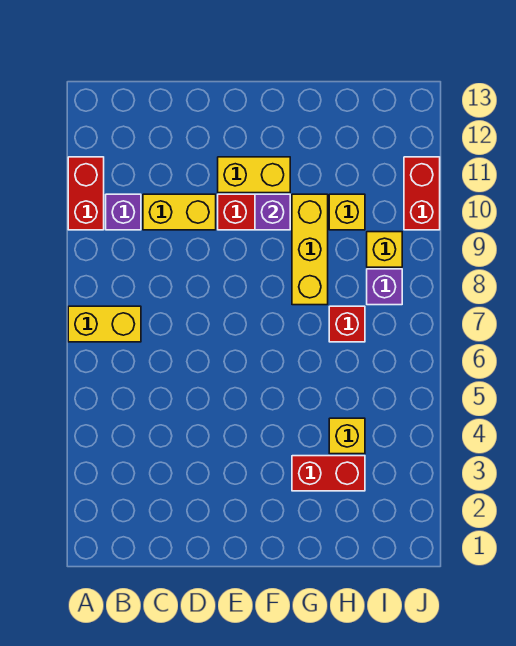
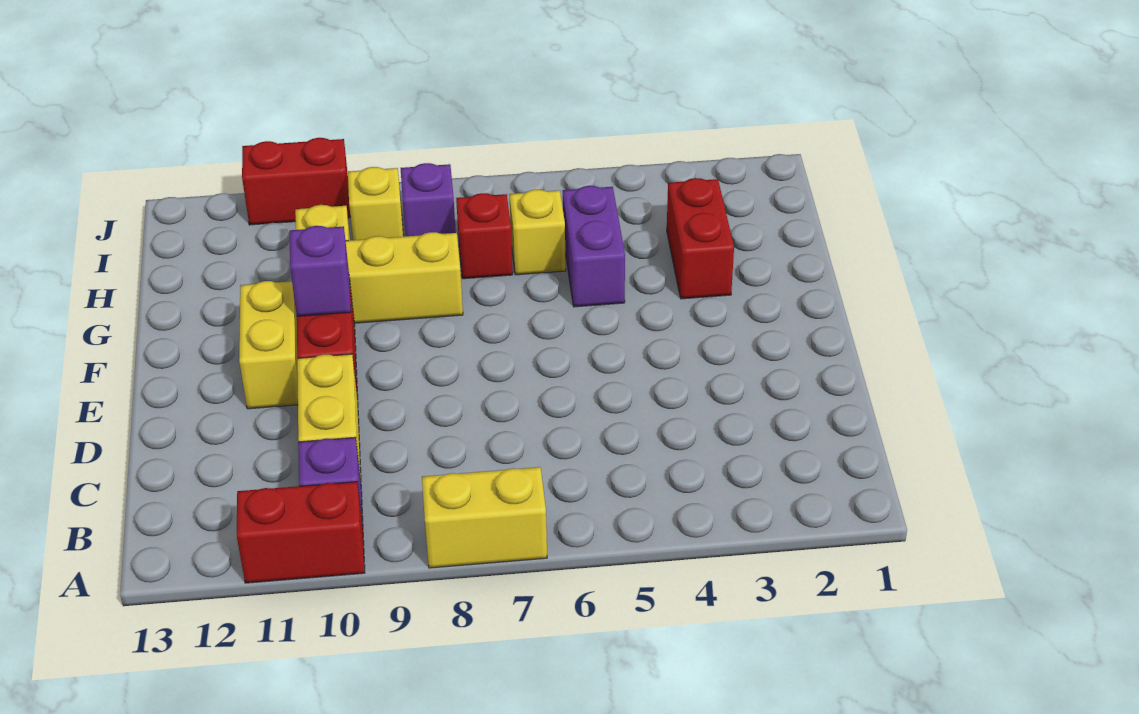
yellow 1x2 brick [68,306,141,342] -> yellow 1x2 brick turned to [422,467,547,568]
none -> purple 1x2 brick [563,186,625,307]
yellow 1x1 brick [329,418,365,454] -> yellow 1x1 brick moved to [509,189,566,275]

